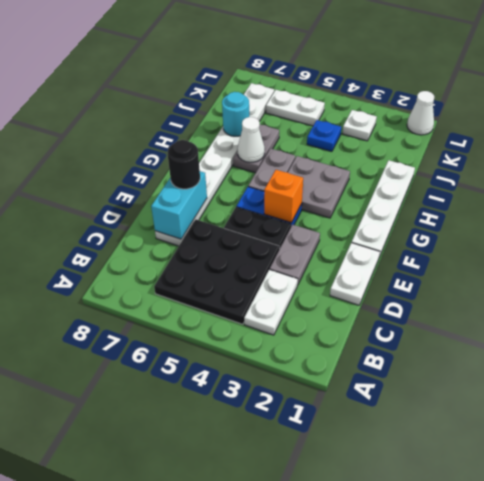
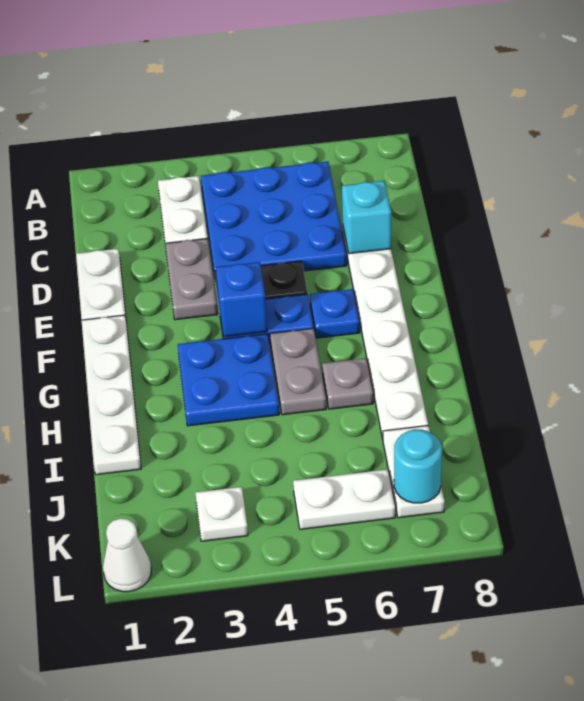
black 3x3 plate [154,220,280,324] -> blue 3x3 plate [201,162,347,276]
cyan 1x2 brick [151,171,207,239] -> cyan 1x1 brick [342,181,391,254]
black 1x1 round brick [168,140,200,189] -> none
orange 1x1 brick [264,170,303,223] -> blue 1x1 brick [216,262,267,337]
grey 2x2 plate [288,156,350,218] -> blue 2x2 plate [178,334,279,426]
grey 1x2 plate [233,125,279,173] -> grey 1x1 plate [322,358,373,409]
white 1x1 cone [237,117,265,162] -> none
cyan 1x1 round brick [222,92,249,136] -> cyan 1x1 round brick moved to [394,430,442,503]
blue 1x1 plate [307,120,341,151] -> blue 1x1 plate moved to [310,289,360,338]

